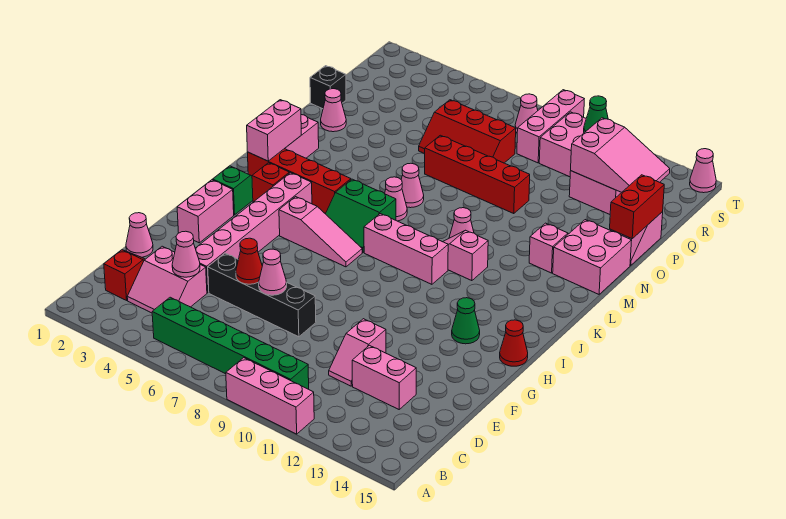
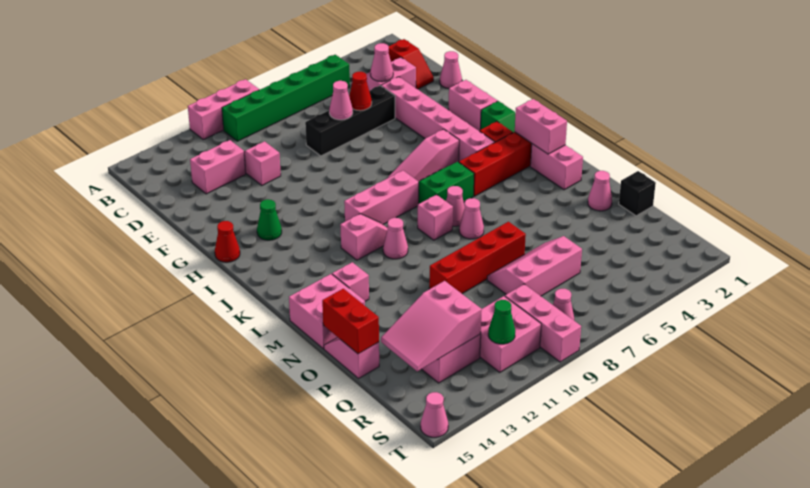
none -> pink 1x1 brick [418,195,453,240]
red 2x3 slope [419,100,516,163] -> pink 2x3 slope [487,236,582,296]

